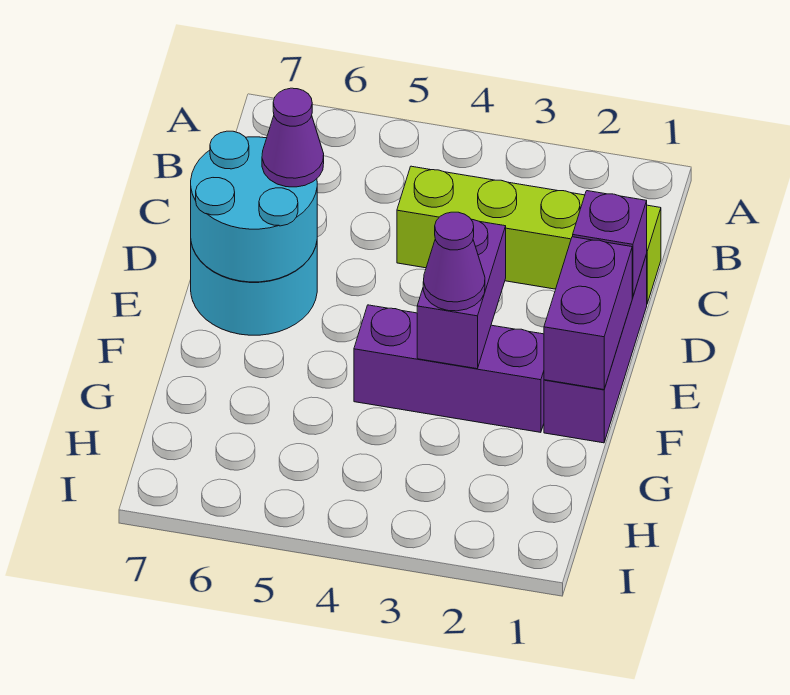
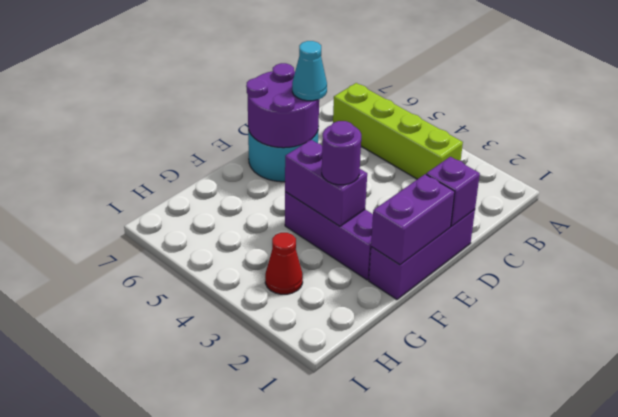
lime 1x4 brick [397,166,661,303] -> lime 1x4 brick moved to [333,83,463,179]
cyan 2x2 round brick [191,131,317,282] -> purple 2x2 round brick [246,63,319,148]
purple 1x1 cone [262,88,324,187] -> cyan 1x1 cone [292,41,327,101]
purple 1x2 brick [417,219,506,369] -> purple 1x2 brick turned to [285,140,367,226]
purple 1x1 cone [423,212,485,311] -> purple 1x1 round brick [322,121,361,185]
none -> red 1x1 cone [265,233,303,294]

